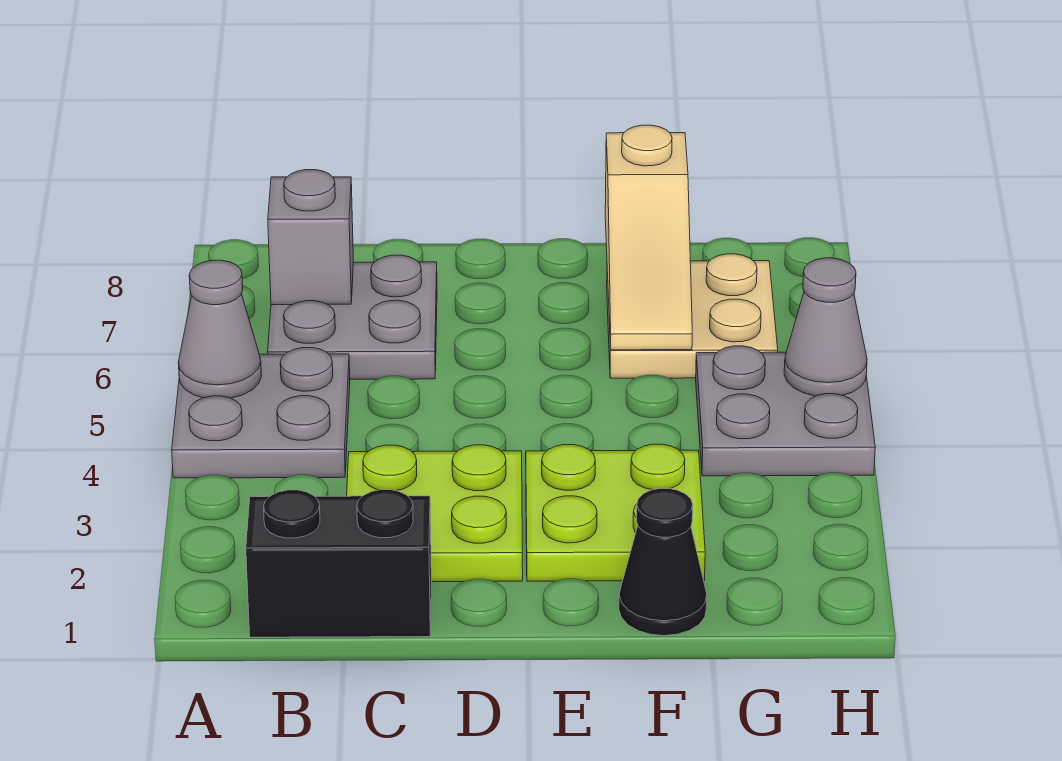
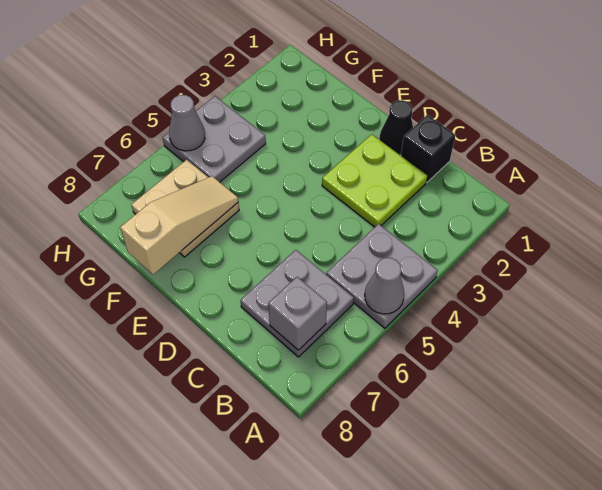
black 1x2 brick [246,490,431,637] -> black 1x1 brick [401,115,456,182]
lime 2x2 plate [526,444,705,581] -> none
black 1x1 cone [619,489,707,636] -> black 1x1 cone moved to [379,100,413,155]

